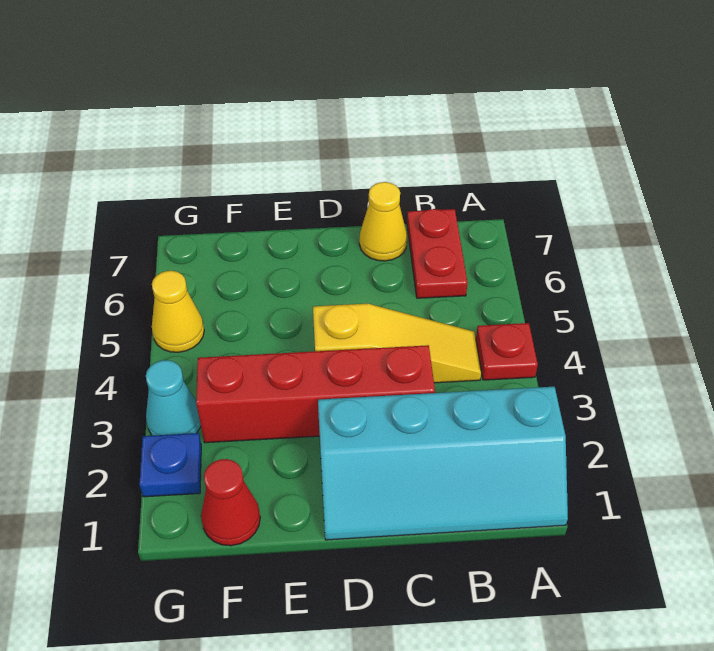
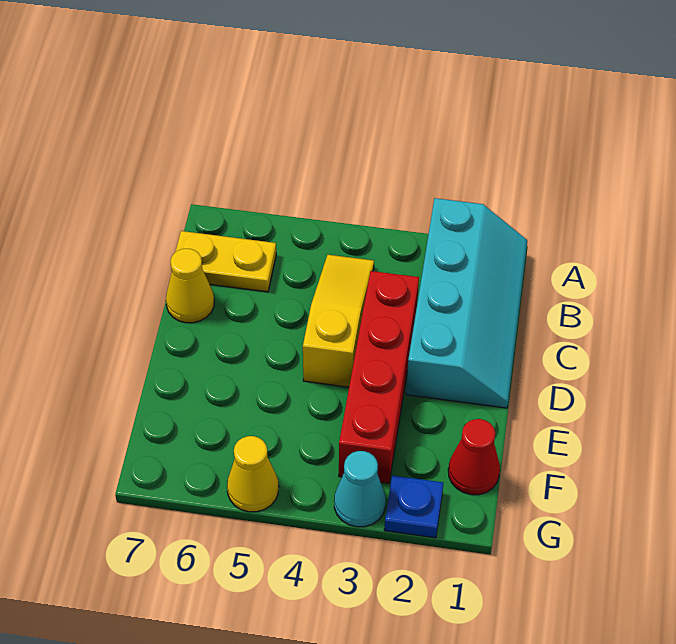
red 1x1 plate [476,323,538,380] -> none
red 1x2 plate [407,209,468,298] -> yellow 1x2 plate [171,231,276,292]

